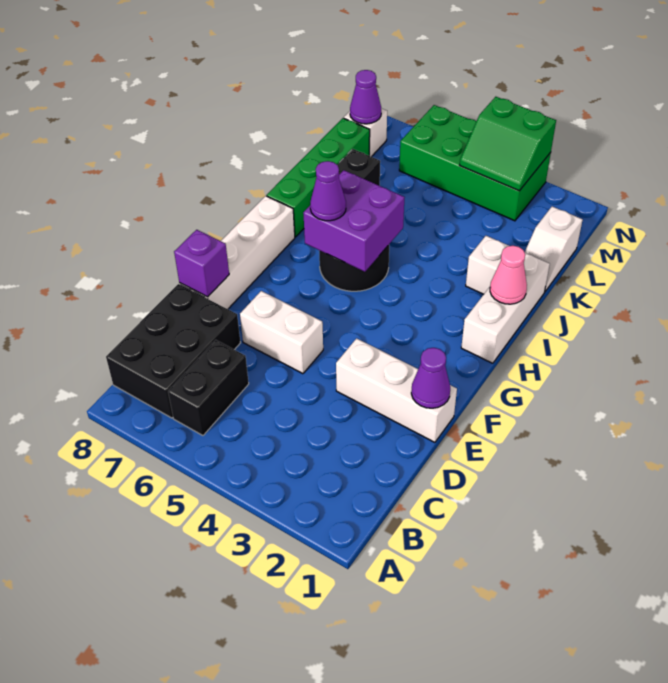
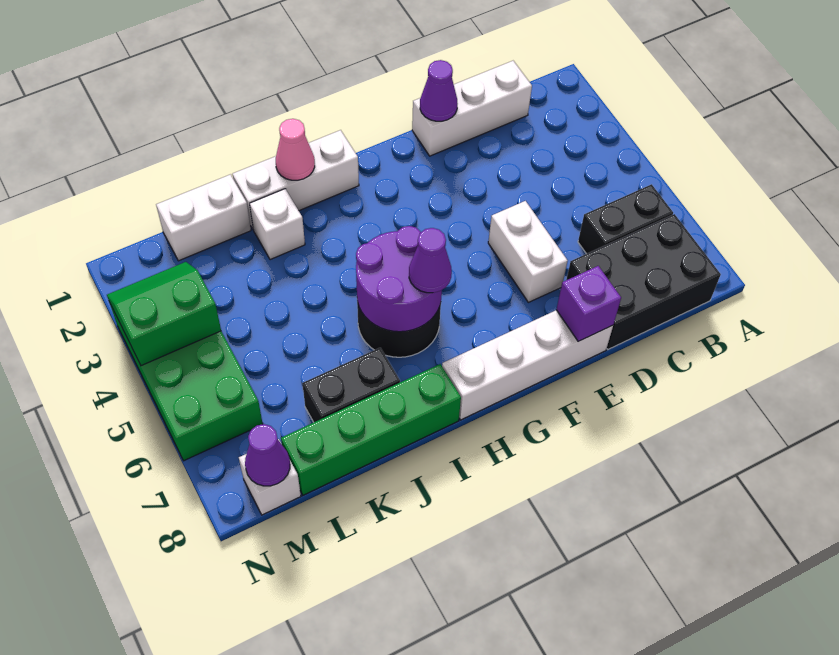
white 1x3 brick [336,338,457,442] -> white 1x3 brick turned to [412,61,532,156]
purple 2x2 brick [303,170,405,272] -> purple 2x2 round brick [356,226,442,332]
white 1x2 slope [525,206,583,291] -> white 1x2 brick [156,174,251,261]
green 2x2 slope [460,97,556,191] -> green 2x2 slope turned to [107,262,221,366]

